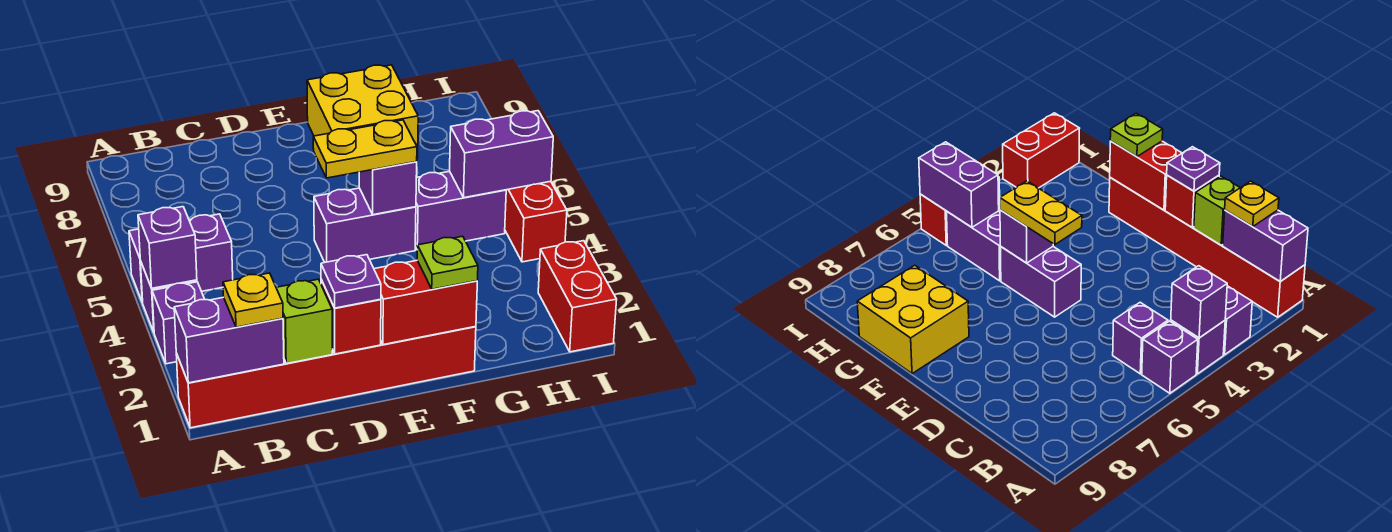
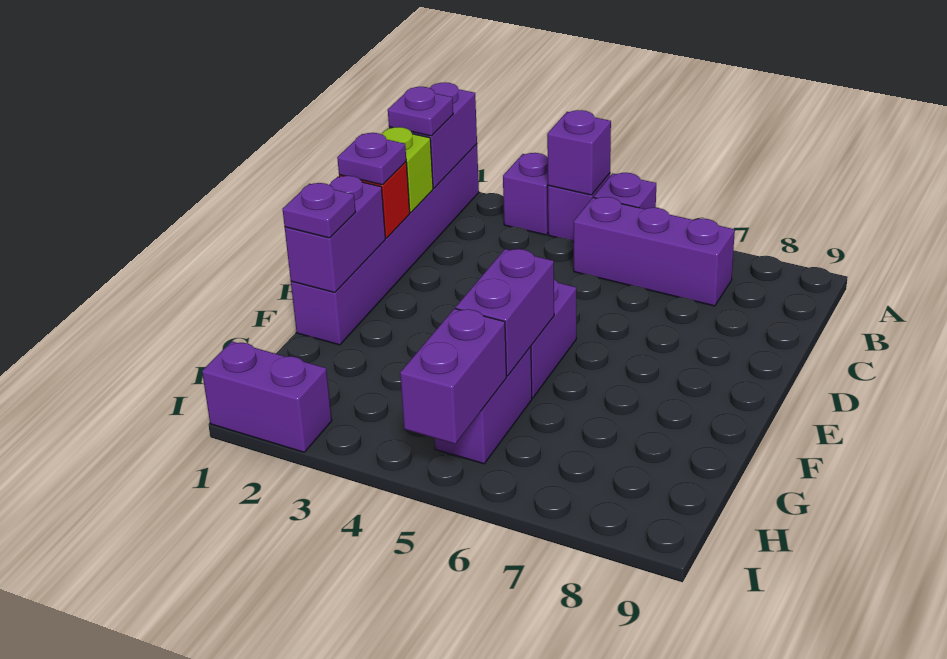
red 1x6 brick [176,326,476,428] -> purple 1x6 brick [291,144,479,345]
yellow 1x1 plate [223,273,283,327] -> purple 1x1 plate [388,87,453,136]
purple 1x1 brick [189,214,233,291] -> purple 1x3 brick [574,197,735,306]
red 1x2 brick [374,261,477,345] -> purple 1x2 brick [285,176,385,293]
yellow 1x2 plate [313,120,417,178] -> none
lime 1x1 plate [417,236,478,289] -> purple 1x1 plate [283,183,355,238]
purple 1x1 brick [359,162,417,215] -> purple 1x2 brick [456,249,554,376]
yellow 2x2 brick [307,65,418,159] -> none
red 1x2 brick [538,241,617,352] -> purple 1x2 brick [202,341,332,452]
red 1x2 brick [505,181,567,262] -> none

